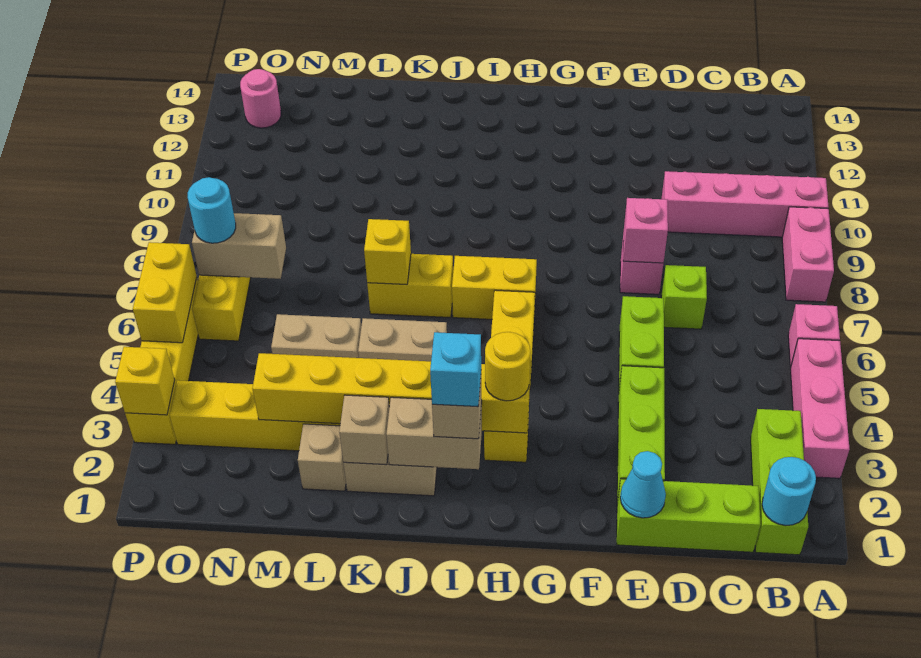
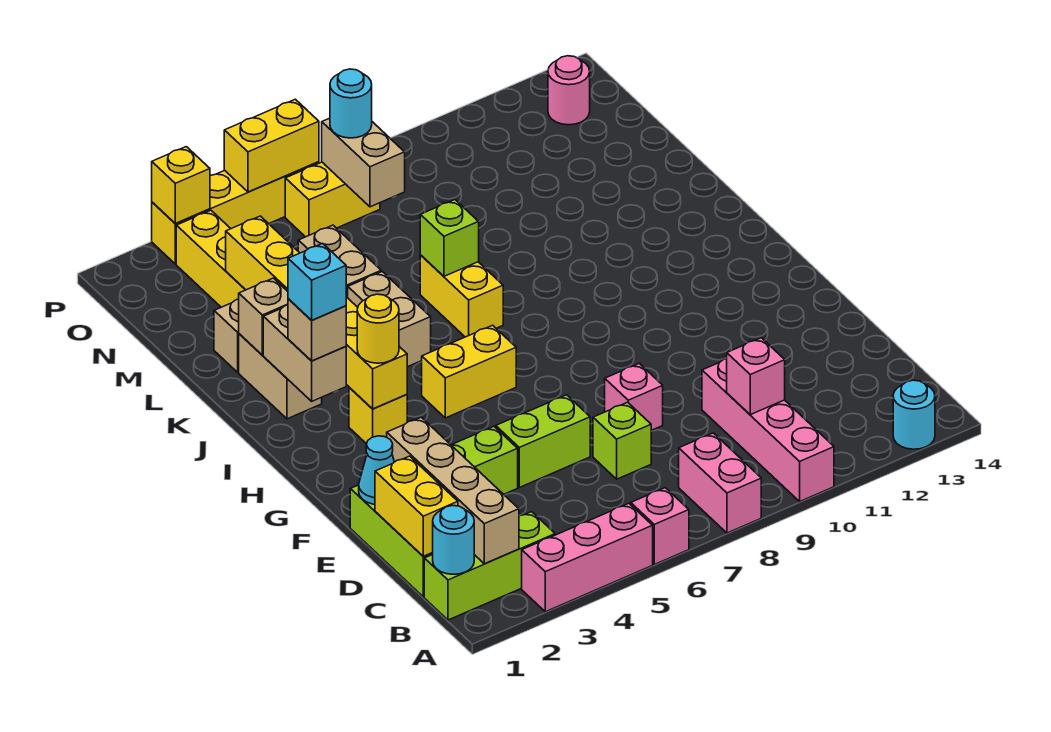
pink 1x2 brick [782,207,834,302] -> pink 1x2 brick turned to [679,433,761,533]
none -> cyan 1x1 round brick [893,380,935,449]
none -> tan 1x4 brick [387,417,519,564]
pink 1x1 brick [623,198,668,263] -> pink 1x1 brick moved to [727,338,785,415]
yellow 1x2 brick [452,256,537,319] -> yellow 1x2 brick moved to [375,456,458,556]
yellow 1x1 brick [364,219,411,285] -> lime 1x1 brick [420,200,479,276]

